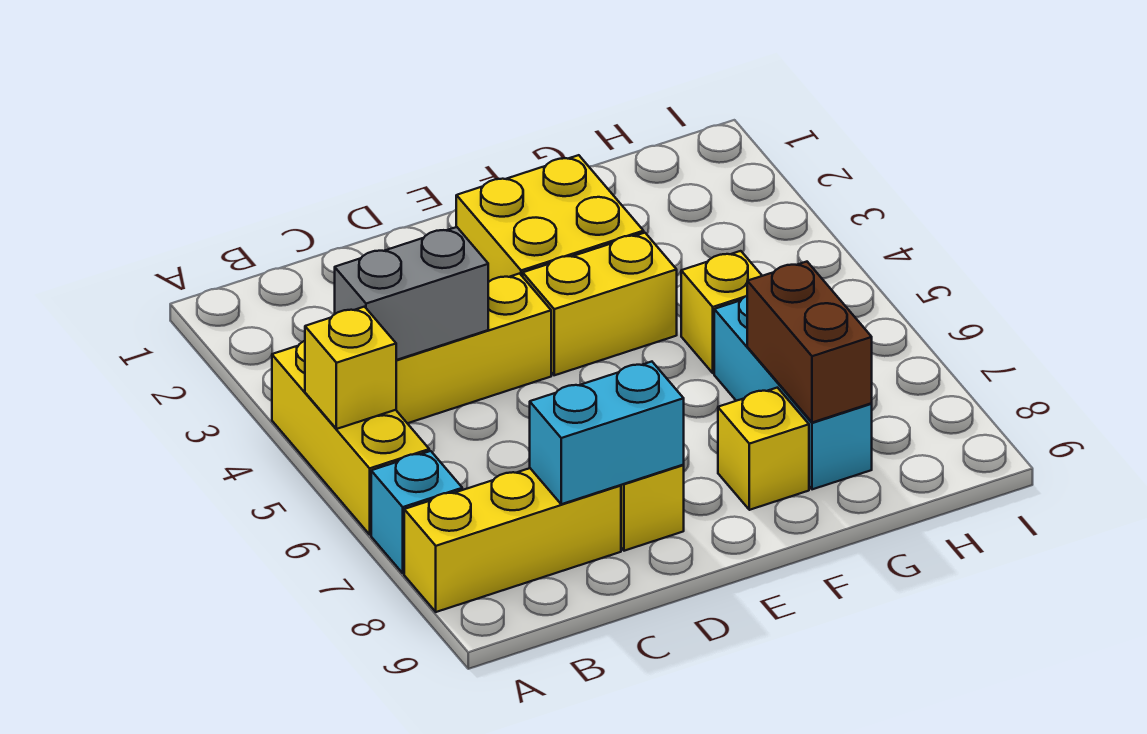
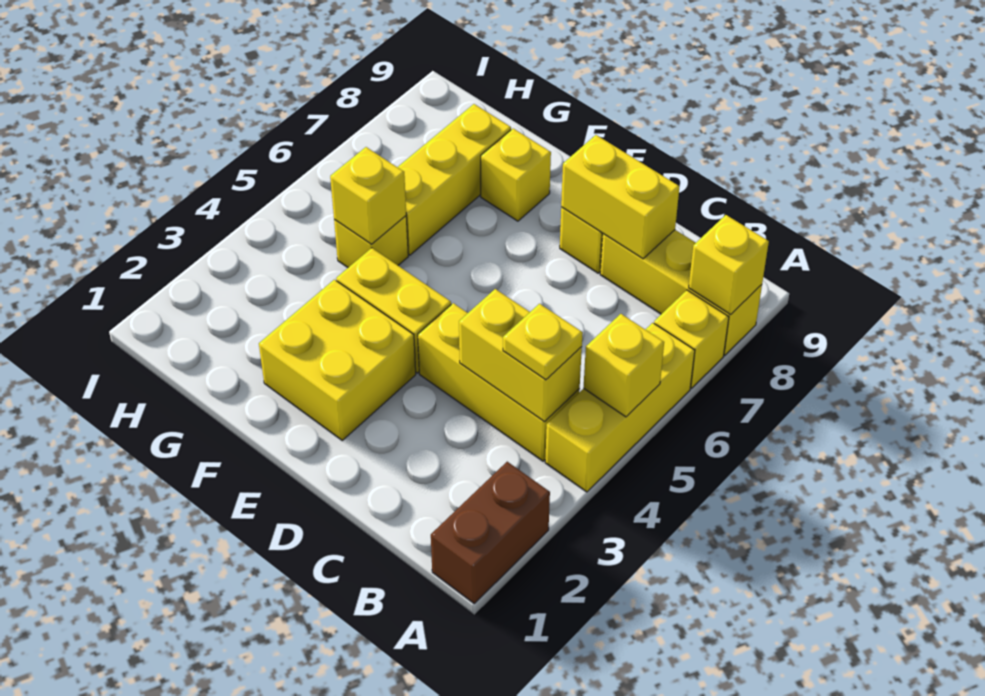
cyan 1x1 brick [371,451,462,573] -> yellow 1x1 brick [654,290,729,388]
none -> yellow 1x1 brick [689,215,769,314]
grey 1x2 brick [335,227,488,360] -> yellow 1x2 brick [459,289,582,422]
none -> yellow 1x1 plate [503,304,583,380]
cyan 1x2 brick [530,362,684,504] -> yellow 1x2 brick [561,135,679,259]
none -> yellow 1x1 brick [330,147,406,244]
cyan 1x3 brick [714,296,872,489] -> yellow 1x3 brick [398,104,511,255]
brown 1x2 brick [747,262,872,423] -> brown 1x2 brick moved to [431,462,550,603]

